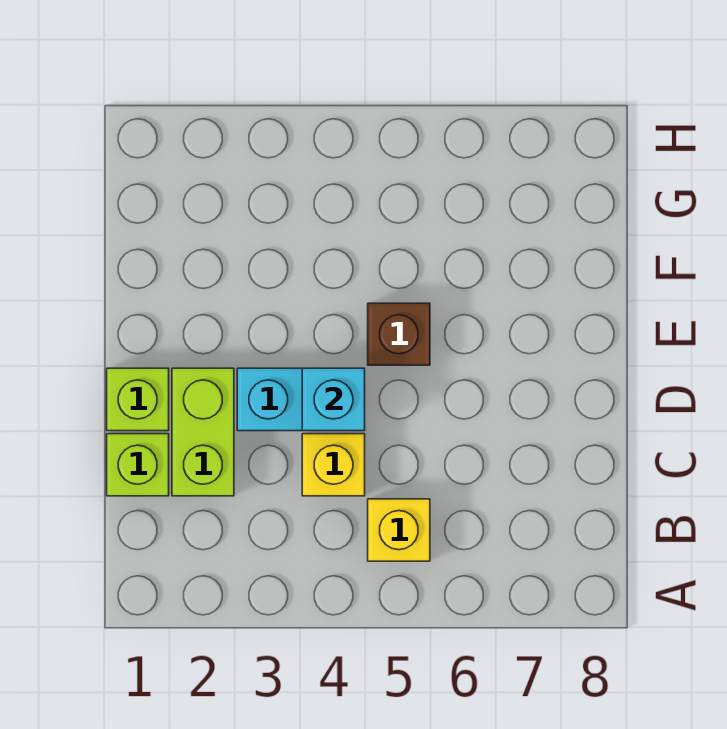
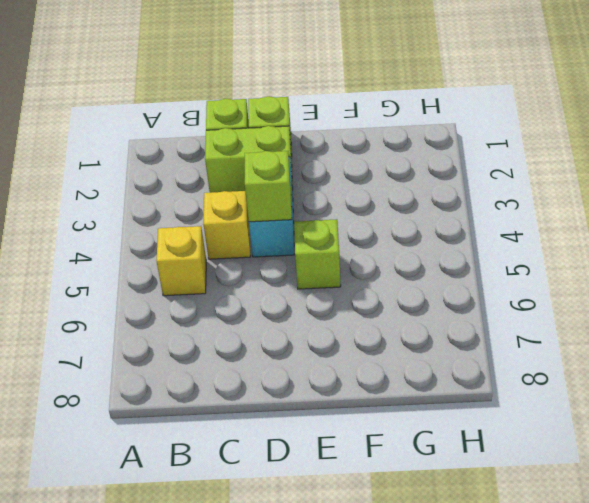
cyan 1x1 brick [302,368,365,431] -> lime 1x1 brick [245,151,292,222]
brown 1x1 brick [368,303,430,365] -> lime 1x1 brick [294,219,341,289]

